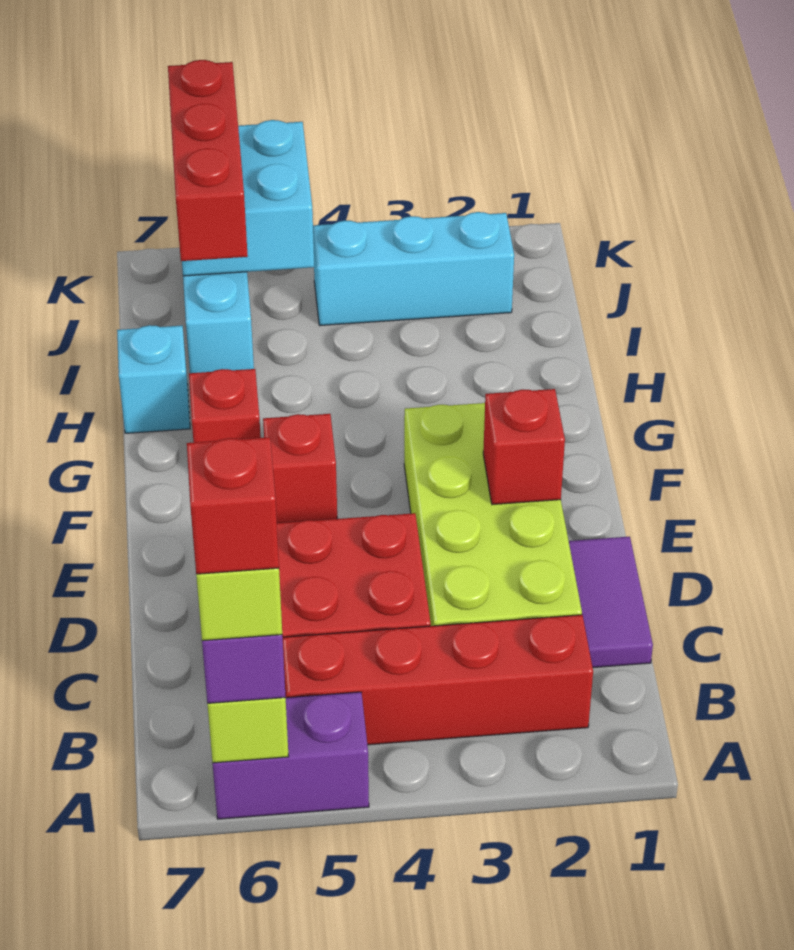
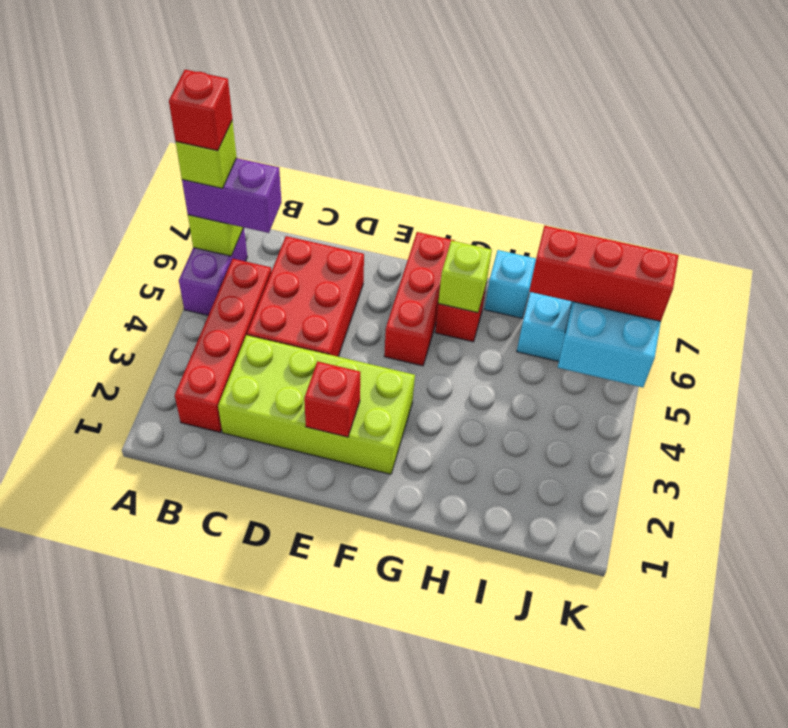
purple 1x2 tile [569,537,653,668] -> none
red 1x1 brick [263,414,337,523] -> red 1x3 brick [384,232,455,366]
none -> lime 1x1 brick [438,241,492,313]
cyan 1x3 brick [313,212,514,325] -> none

